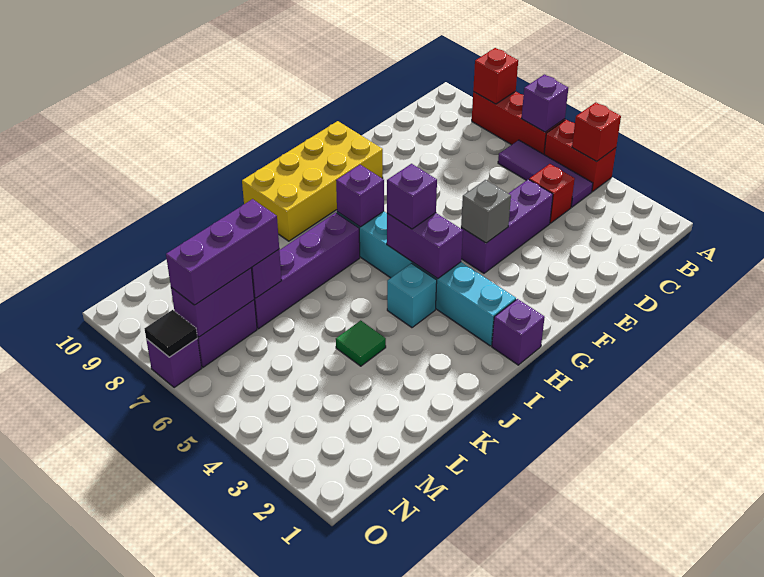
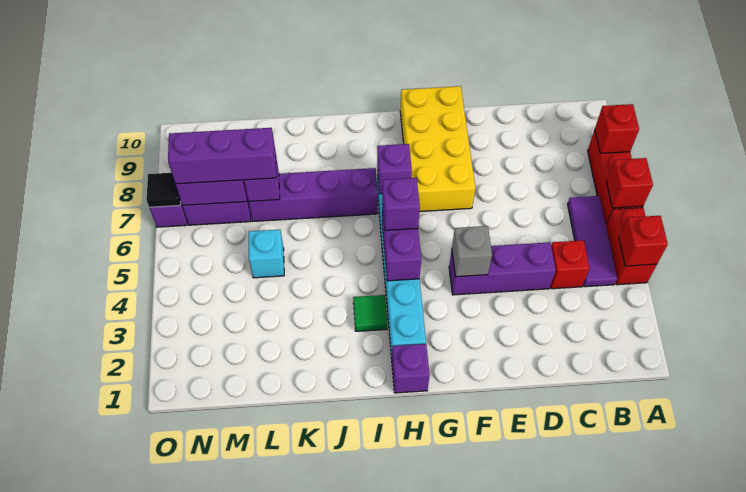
purple 1x1 brick [522,74,568,132] -> red 1x1 brick [606,158,653,208]
yellow 2x4 brick [242,121,383,241] -> yellow 2x4 brick turned to [400,86,475,212]
cyan 1x1 brick [387,263,437,328] -> cyan 1x1 brick moved to [249,230,284,278]
green 1x1 tile [336,320,386,366] -> green 1x1 tile moved to [353,295,388,331]

